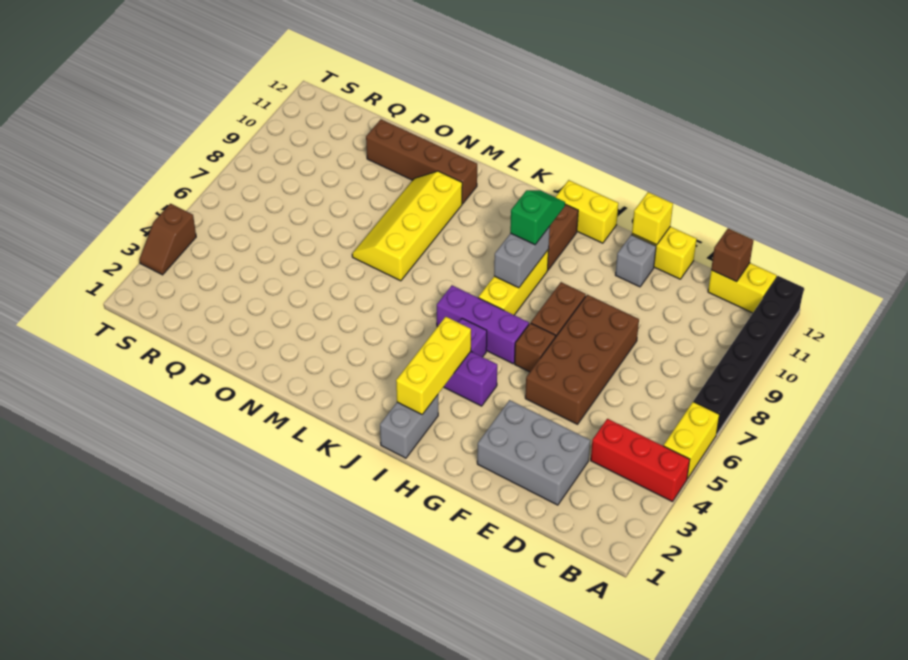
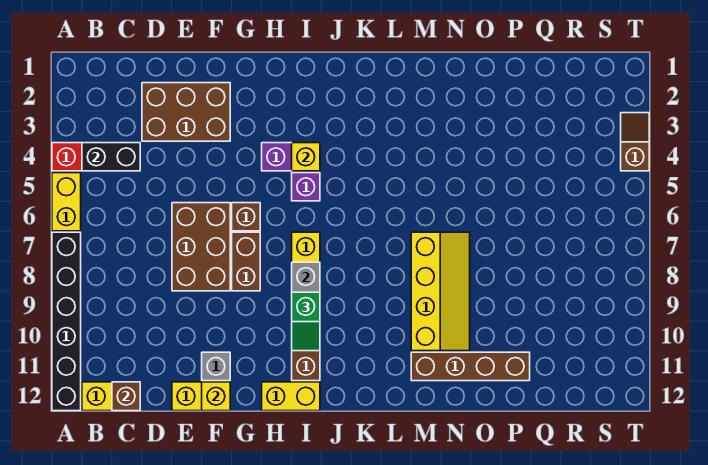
none -> black 1x2 brick [82,143,140,171]
grey 2x3 brick [477,400,590,505] -> brown 2x3 brick [142,83,230,141]
brown 2x4 brick [525,295,639,424] -> brown 2x3 brick [172,203,230,291]
purple 1x3 brick [437,285,529,364] -> none
grey 1x2 brick [380,395,438,458] -> none
yellow 1x3 brick [396,317,471,414] -> yellow 1x1 brick [292,143,320,171]

